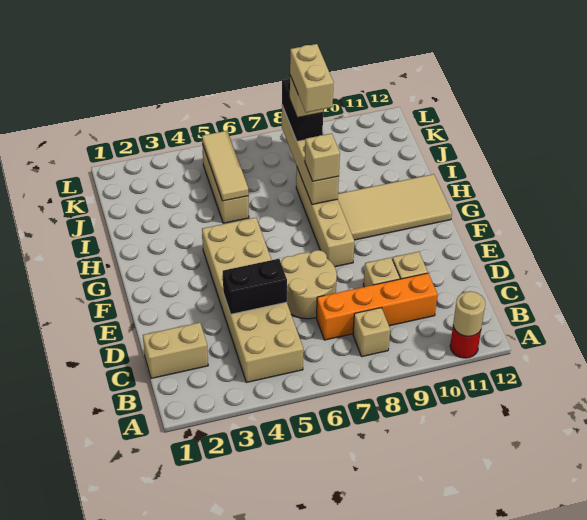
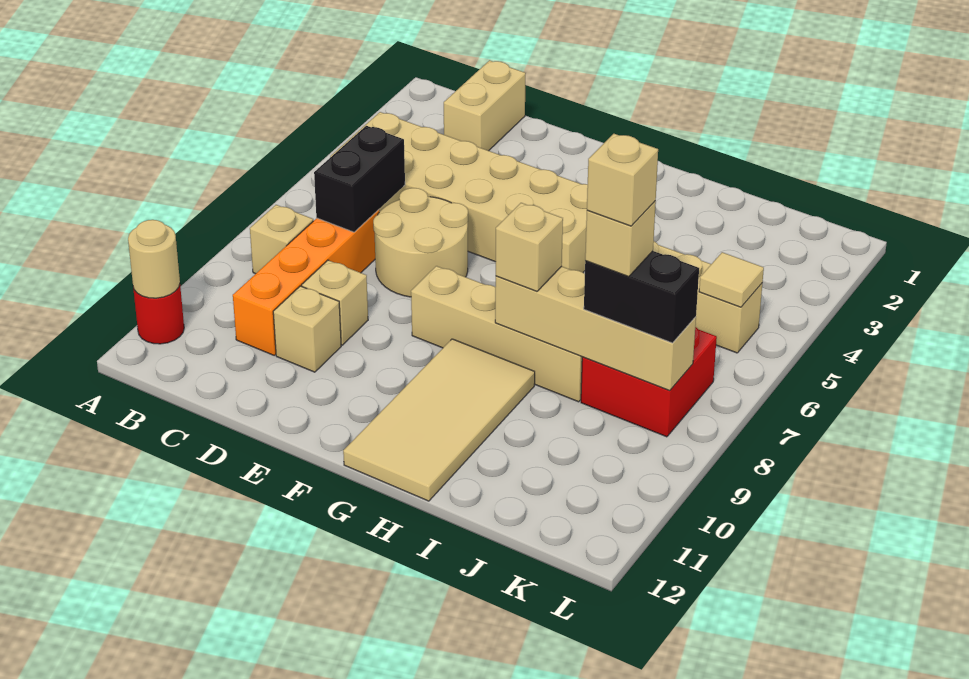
black 1x2 brick [223,259,287,314] -> black 1x2 brick moved to [314,126,405,232]
tan 1x3 tile [202,131,249,201] -> tan 1x1 tile [699,252,764,307]
tan 1x2 brick [290,44,334,113] -> tan 1x1 brick [587,134,658,226]
none -> red 2x2 brick [581,327,717,437]

